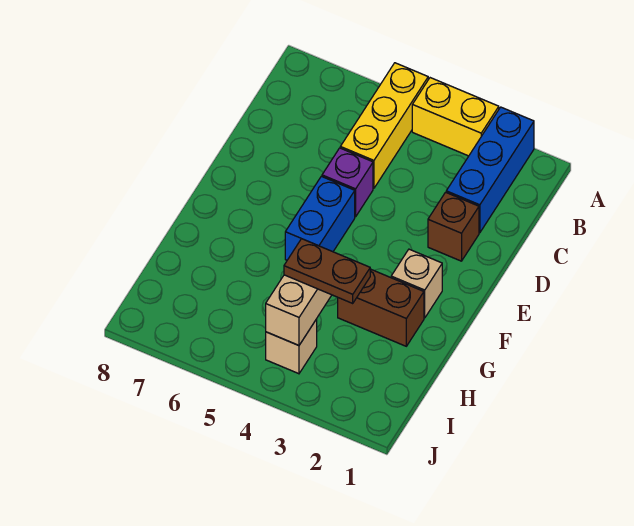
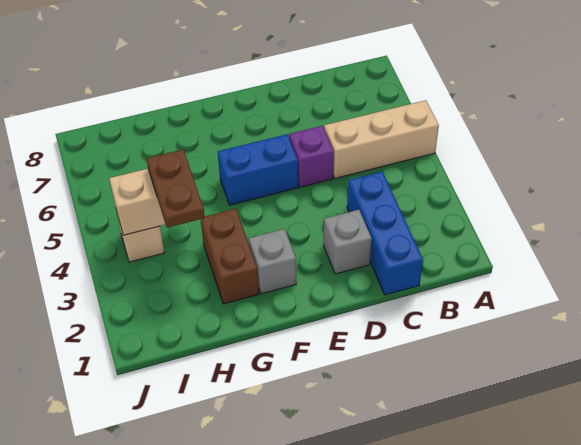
blue 1x3 brick [446,107,534,233] -> blue 1x3 brick turned to [347,171,423,295]
yellow 1x2 brick [412,78,499,156] -> none
yellow 1x3 brick [340,63,428,188] -> tan 1x3 brick [324,100,439,178]
brown 1x1 brick [428,192,479,261] -> grey 1x1 brick [324,210,372,274]
tan 1x1 brick [391,249,442,318] -> grey 1x1 brick [249,229,296,294]

